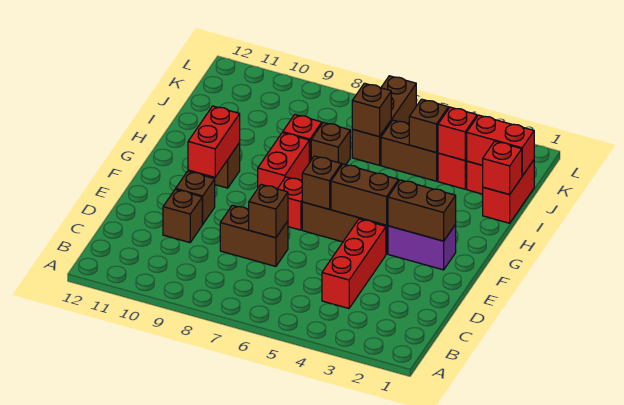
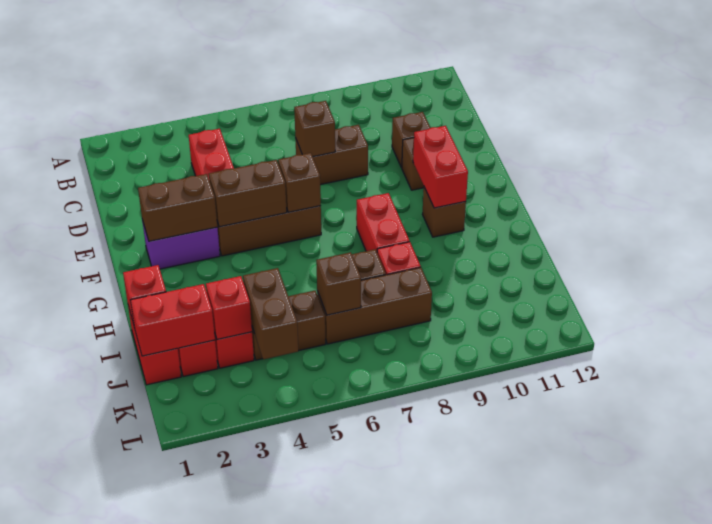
red 1x1 brick [278,177,302,230] -> none
brown 1x1 brick [409,99,449,153] -> brown 1x2 brick [243,268,298,359]
brown 1x3 brick [352,76,416,165] -> brown 1x3 brick turned to [317,267,432,344]

